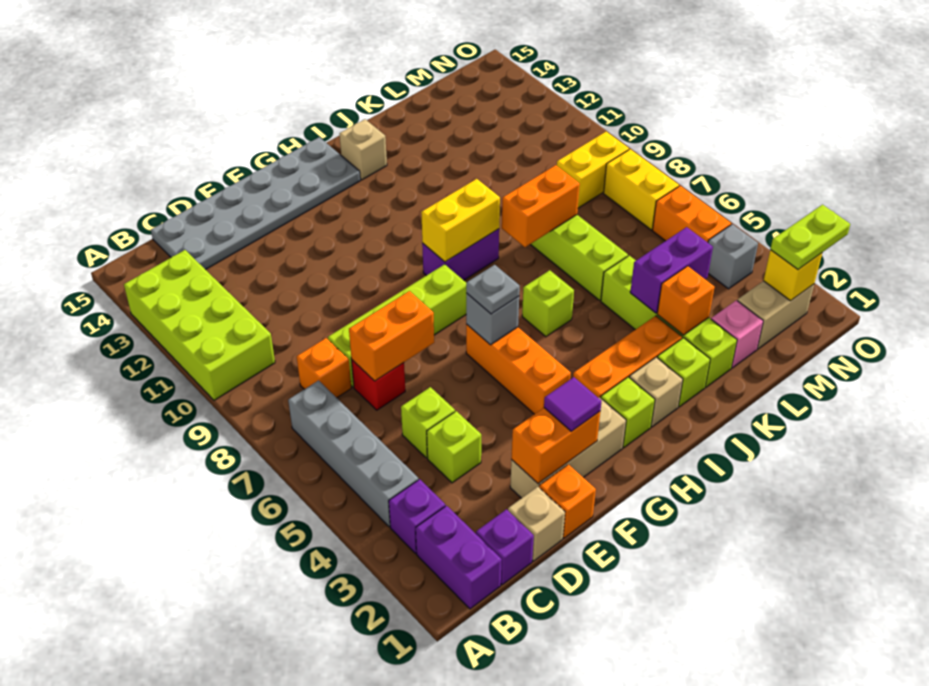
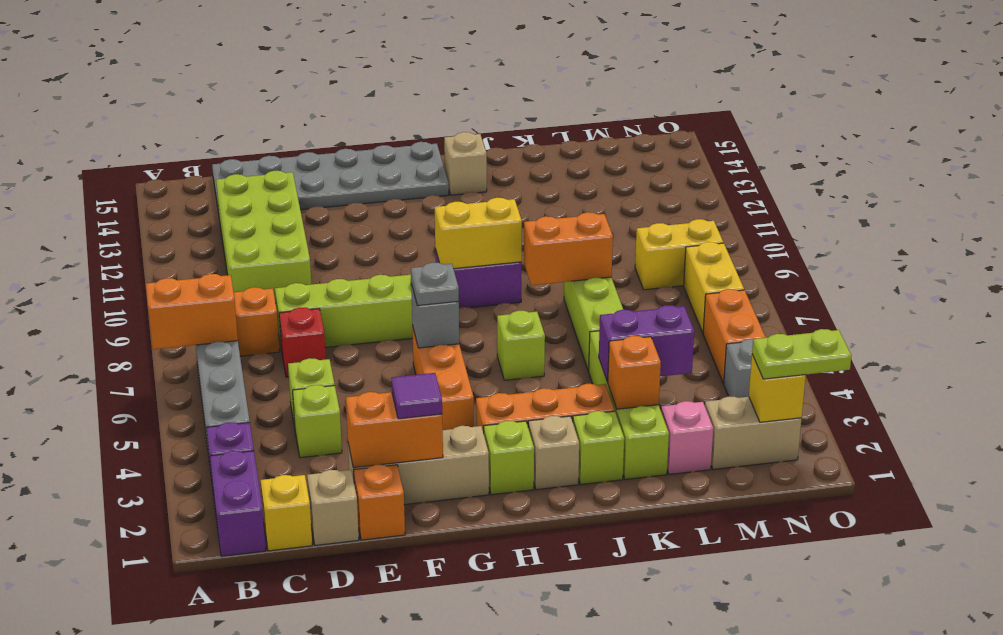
lime 2x4 brick [124,250,275,400] -> lime 2x4 brick moved to [216,171,311,303]
purple 1x1 brick [476,509,534,585] -> yellow 1x1 brick [261,475,312,551]
orange 1x2 brick [349,291,434,381] -> orange 1x2 brick moved to [146,274,238,349]

